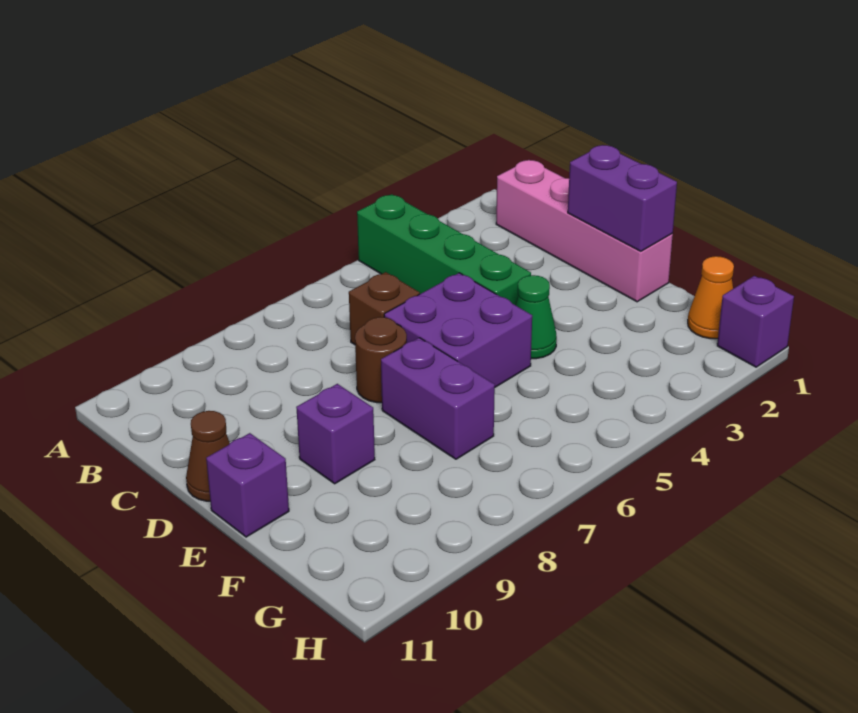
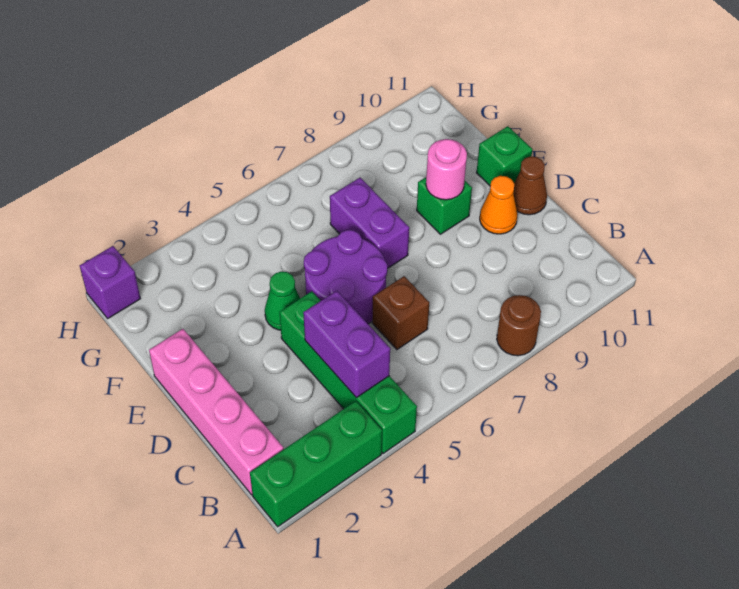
none -> green 1x3 brick [250,401,382,527]
purple 1x2 brick [568,145,677,251] -> purple 1x2 brick moved to [303,291,390,398]
purple 2x2 brick [384,273,532,387] -> purple 2x2 round brick [304,230,387,324]
brown 1x1 round brick [355,317,407,403] -> brown 1x1 round brick moved to [497,295,541,356]
purple 1x1 brick [296,384,375,484] -> green 1x1 brick [417,177,472,234]
none -> pink 1x1 round brick [426,139,467,200]
purple 1x1 brick [206,433,289,537] -> green 1x1 brick [477,126,533,186]
orange 1x1 cone [688,256,734,339] -> orange 1x1 cone moved to [480,176,518,234]

